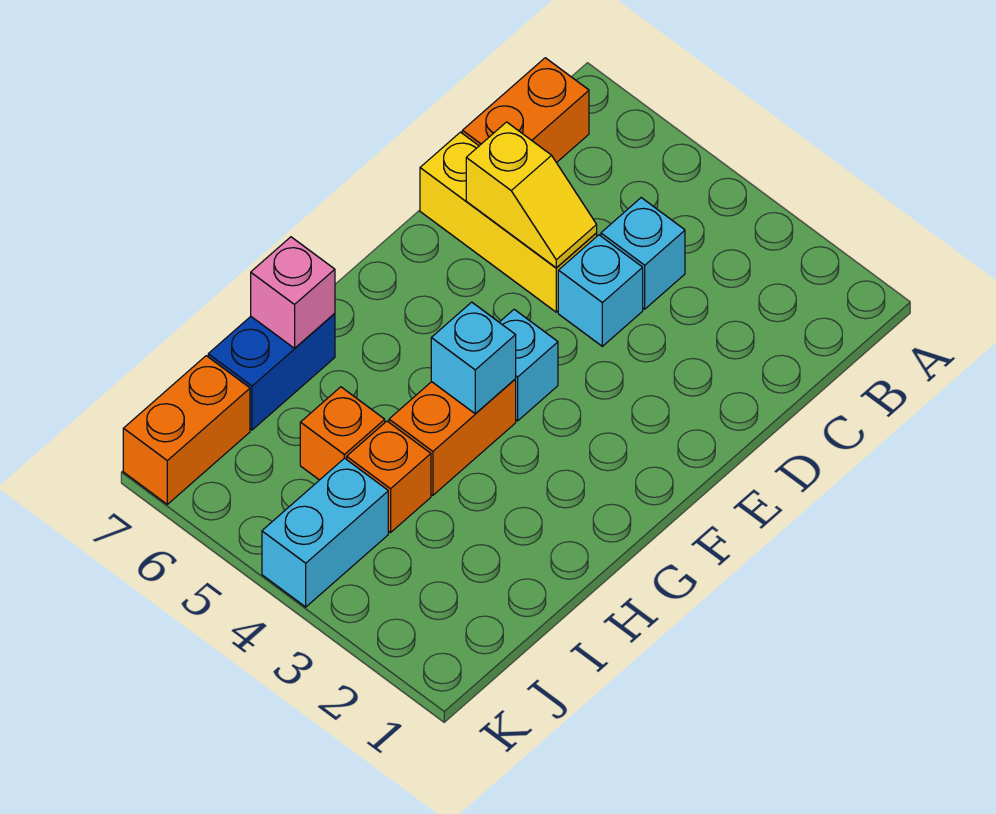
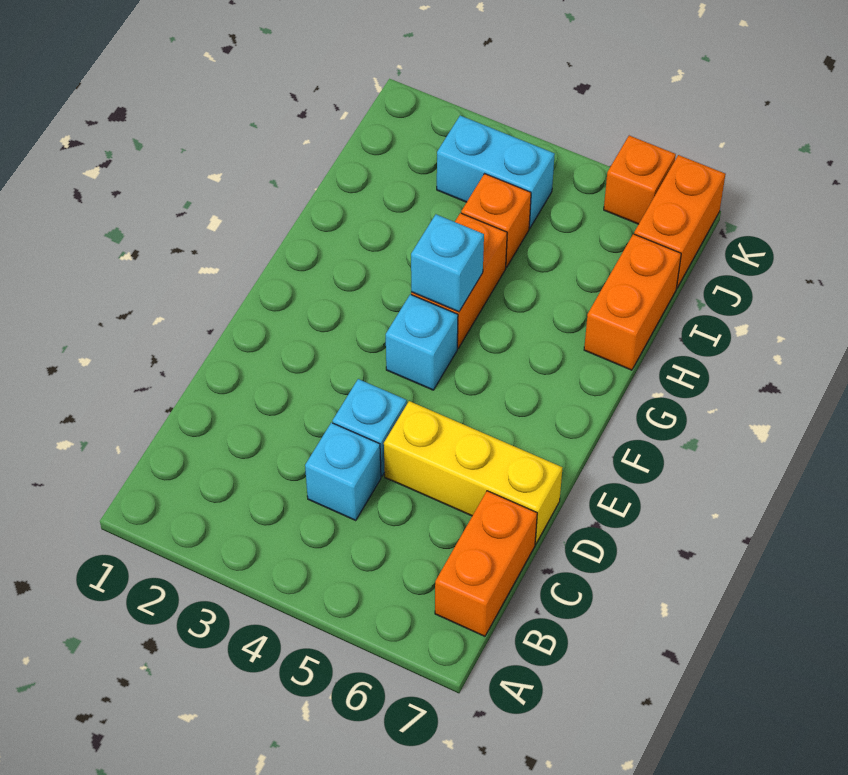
yellow 1x2 slope [466,122,597,268] -> none
blue 1x2 brick [208,313,335,430] -> orange 1x2 brick [584,234,681,370]
pink 1x1 brick [251,237,335,348] -> none
orange 1x1 brick [300,387,385,480] -> orange 1x1 brick moved to [604,136,676,224]
cyan 1x2 brick [262,458,388,607] -> cyan 1x2 brick turned to [437,116,555,228]

